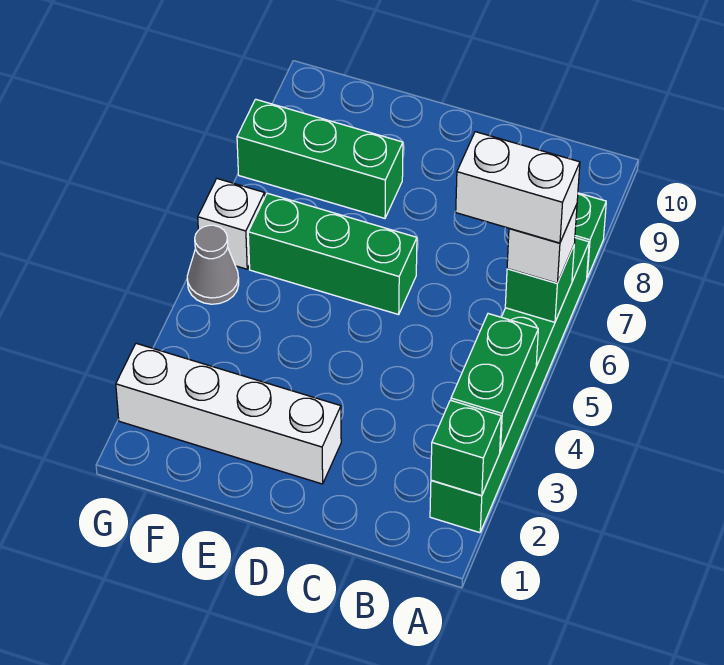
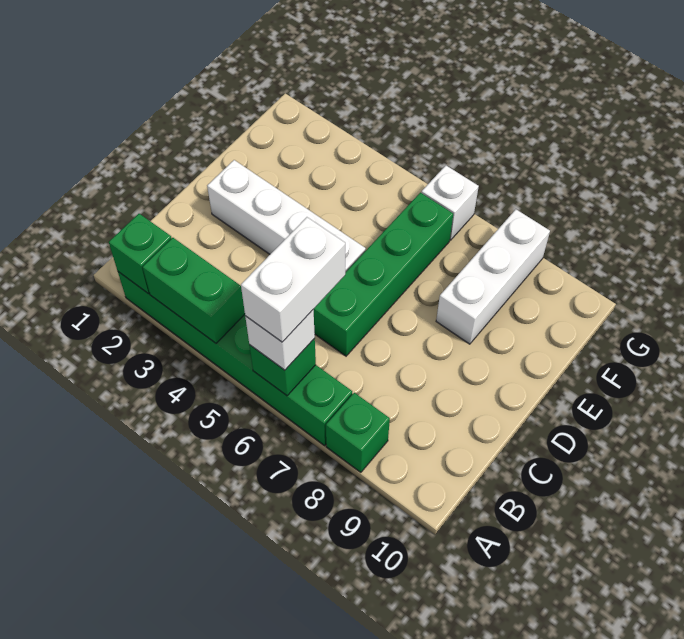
white 1x4 brick [116,343,341,484] -> white 1x4 brick turned to [207,160,366,272]
green 1x3 brick [248,193,417,315] -> green 1x4 brick [313,193,453,356]
green 1x3 brick [237,99,403,218] -> white 1x3 brick [436,209,550,344]
grey 1x1 cone [187,225,239,304] -> none

